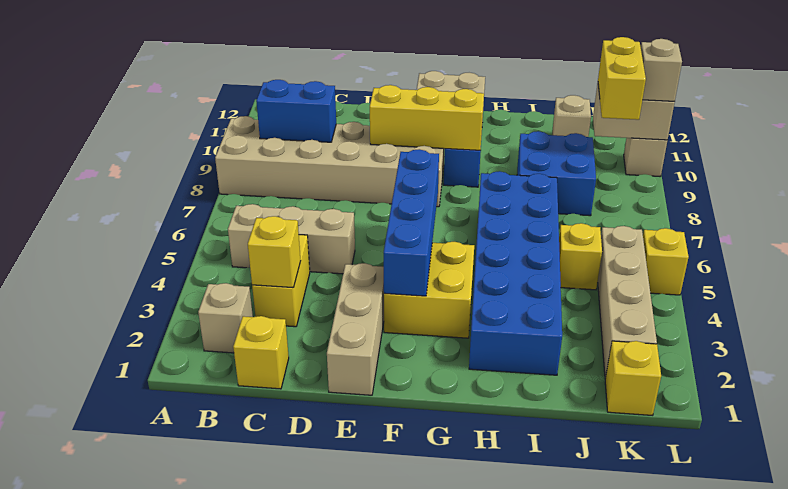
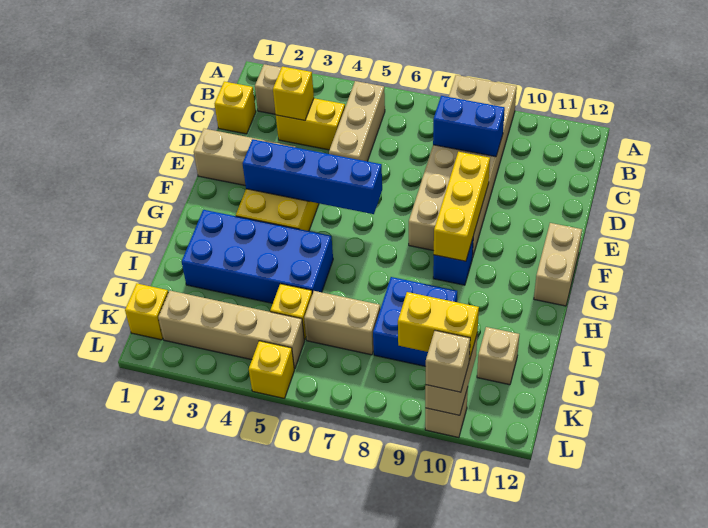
blue 1x2 brick [256,80,336,142] -> blue 1x2 brick turned to [433,96,505,157]
blue 2x6 brick [469,171,562,375] -> blue 2x4 brick [182,210,333,303]
none -> tan 1x2 brick [304,291,380,355]

